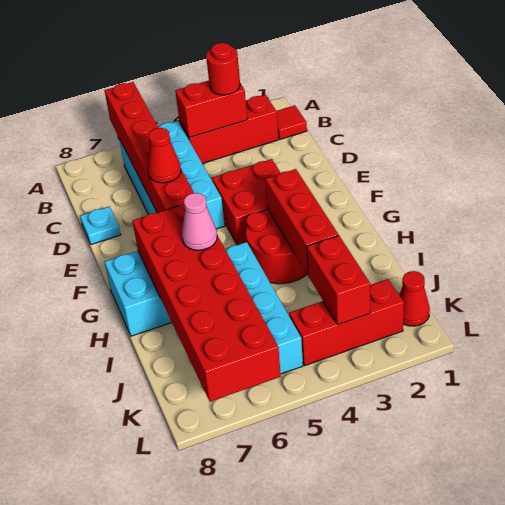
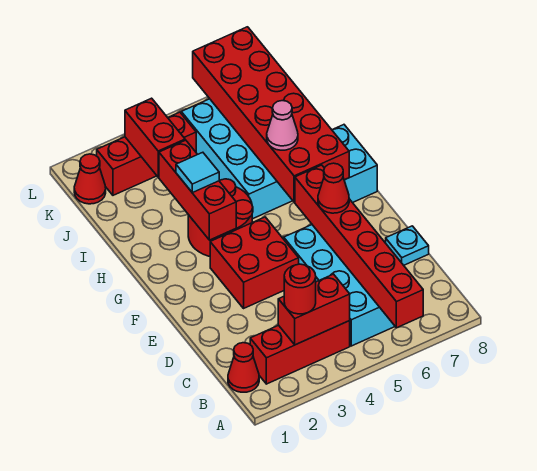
red 1x1 tile [277,106,307,139] -> red 1x1 cone [228,343,259,392]
none -> cyan 1x1 tile [176,152,219,193]

